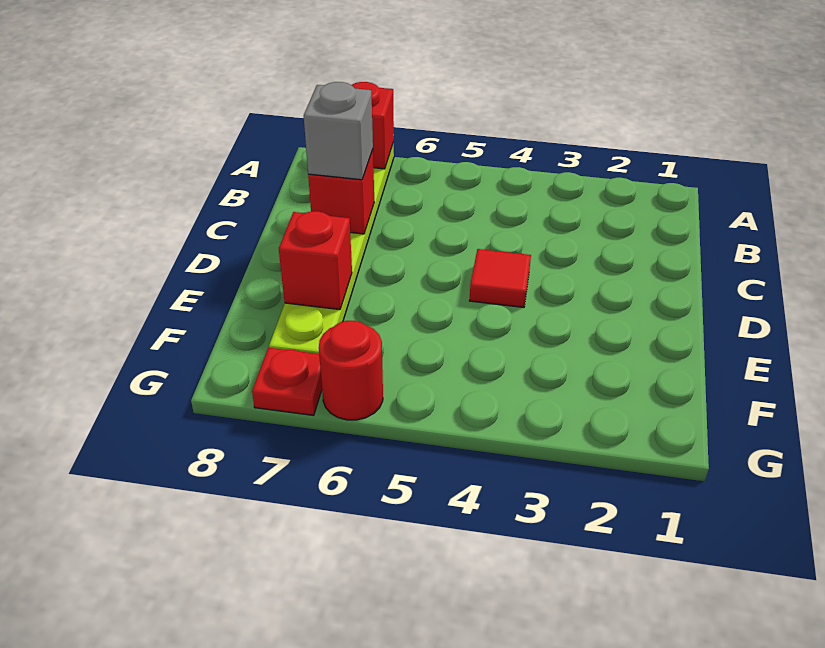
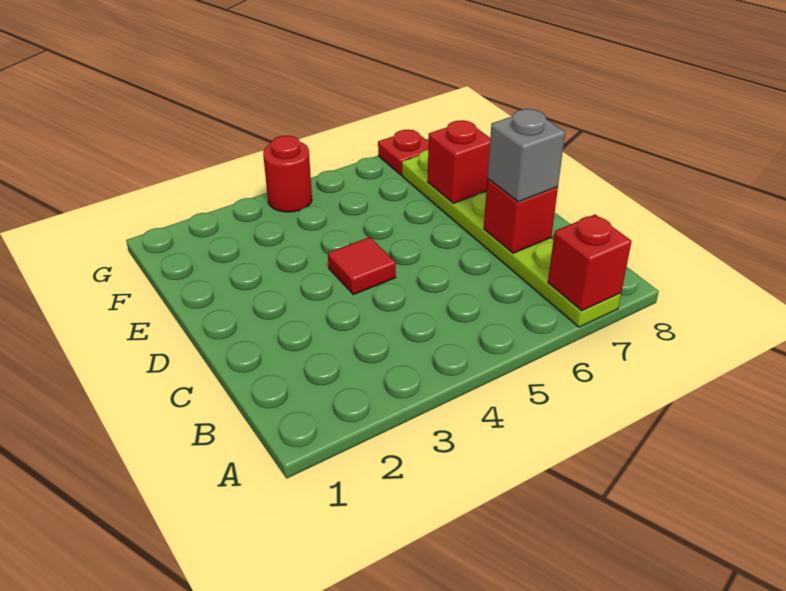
red 1x1 round brick [319,321,383,420] -> red 1x1 round brick moved to [263,135,312,212]

